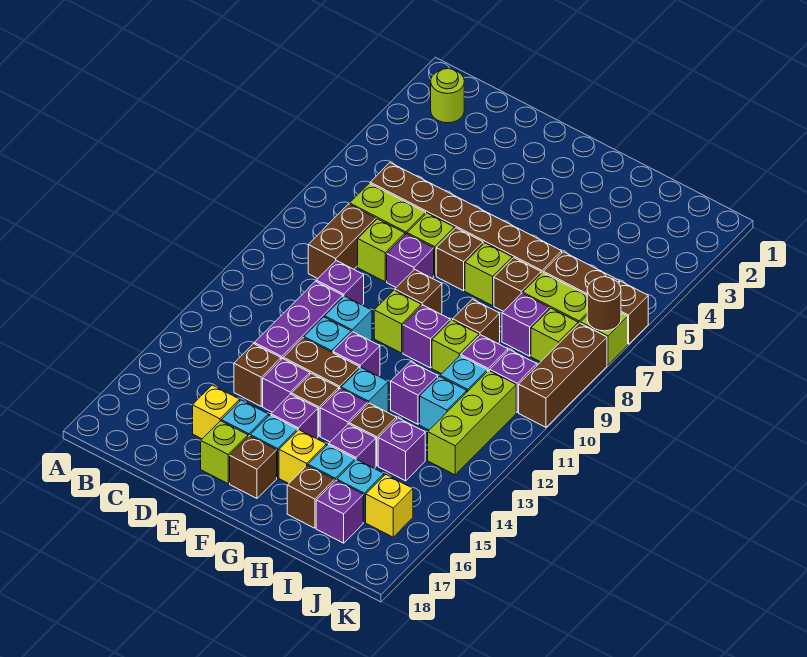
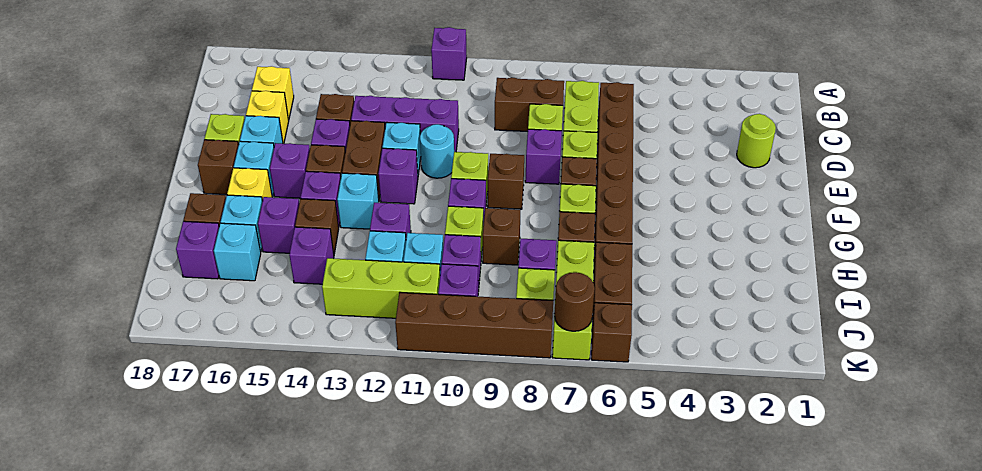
lime 1x1 round brick [431,69,464,123] -> lime 1x1 round brick moved to [737,114,776,168]
purple 1x1 brick [316,261,364,305] -> purple 1x1 brick moved to [431,27,467,80]
cyan 1x1 brick [325,296,372,341] -> cyan 1x1 round brick [420,124,454,178]
yellow 1x1 brick [366,474,413,537] -> yellow 1x1 brick moved to [252,66,294,120]
brown 1x3 brick [519,323,607,427] -> brown 1x4 brick [395,292,553,358]

